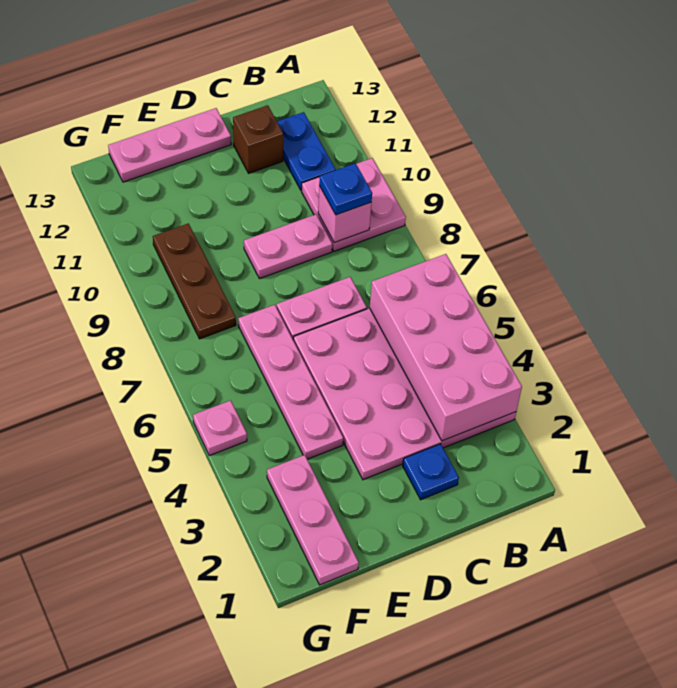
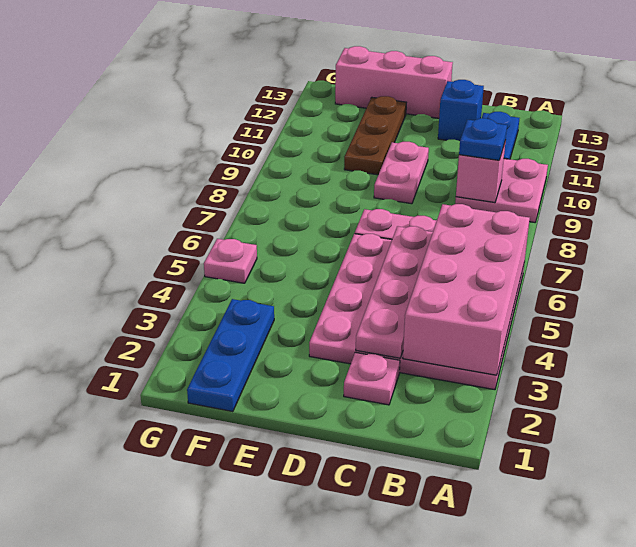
blue 1x1 plate [403,444,459,500] -> pink 1x1 plate [344,352,400,405]
pink 1x2 plate [244,214,332,279] -> pink 1x2 plate turned to [374,142,429,204]
brown 1x1 brick [233,105,283,173] -> blue 1x1 brick [438,80,484,141]
pink 1x3 plate [108,108,231,182] -> pink 1x3 brick [335,46,453,118]
pink 1x4 plate [238,305,343,459] -> pink 1x4 plate moved to [356,226,433,358]
pink 1x3 plate [267,455,359,585] -> blue 1x3 plate [187,299,274,412]
brown 1x3 plate [153,223,236,339] -> brown 1x3 plate moved to [344,96,406,175]

